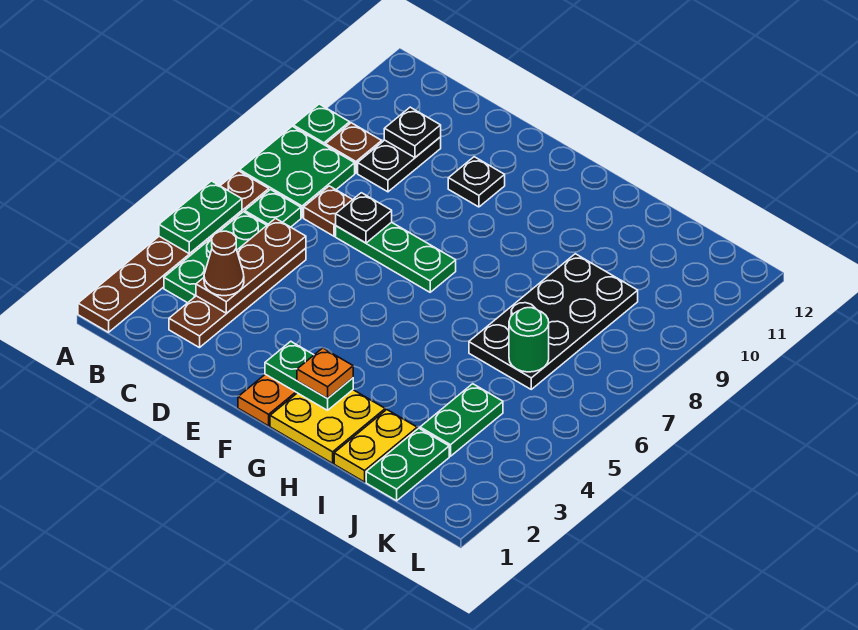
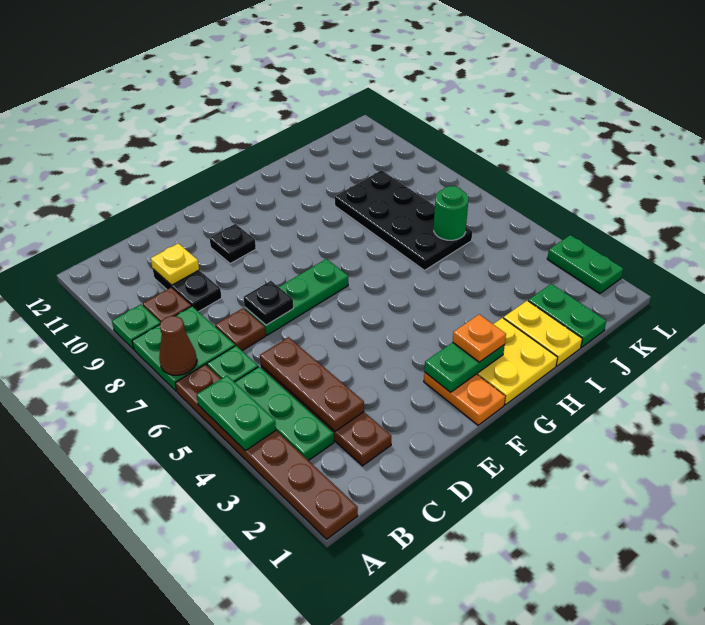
brown 1x1 cone [204,231,244,296] -> brown 1x1 cone moved to [159,316,197,375]
black 1x1 plate [384,107,441,158] -> yellow 1x1 plate [151,243,199,285]
green 1x2 plate [420,384,503,456] -> green 1x2 plate moved to [547,235,623,294]

